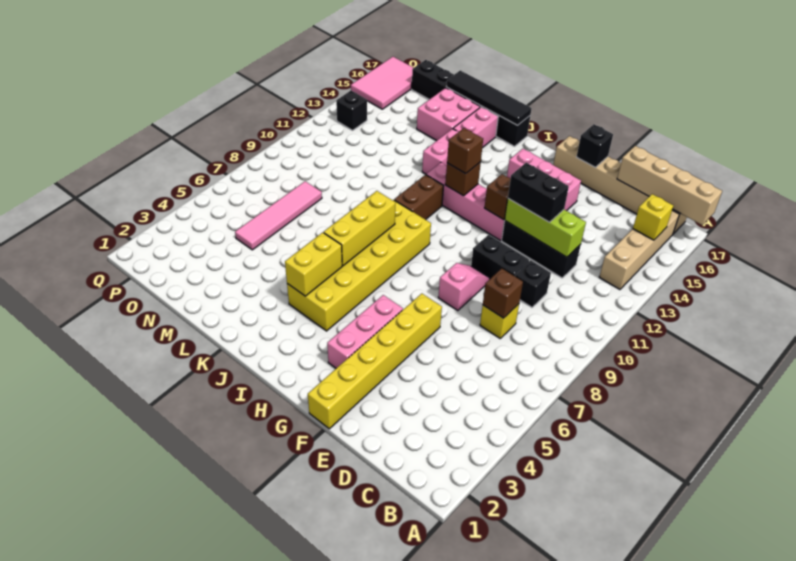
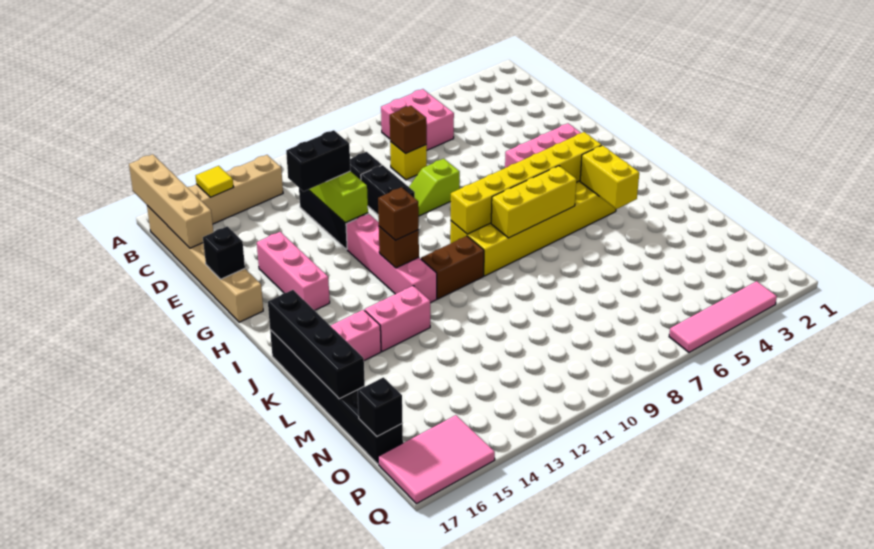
yellow 1x1 brick [633,194,673,240] -> yellow 1x1 tile [196,166,234,197]
black 1x2 brick [508,163,569,222] -> black 1x2 brick turned to [286,130,351,191]
yellow 1x6 brick [308,294,442,429] -> yellow 1x6 brick moved to [451,132,602,234]
pink 1x2 slope [438,263,490,311] -> lime 1x2 slope [409,159,460,216]
brown 1x1 brick [485,174,511,220] -> none
yellow 1x2 brick [285,232,342,296] -> yellow 1x2 brick turned to [580,145,639,209]
black 1x4 tile [446,70,532,125] -> black 1x4 brick [268,290,365,399]
pink 2x2 brick [417,88,480,141] -> pink 2x2 brick moved to [381,89,454,150]
pink 1x4 tile [235,181,322,250] -> pink 1x4 tile moved to [669,281,777,352]
black 1x1 brick [336,91,367,130] -> black 1x1 brick moved to [358,377,403,436]

